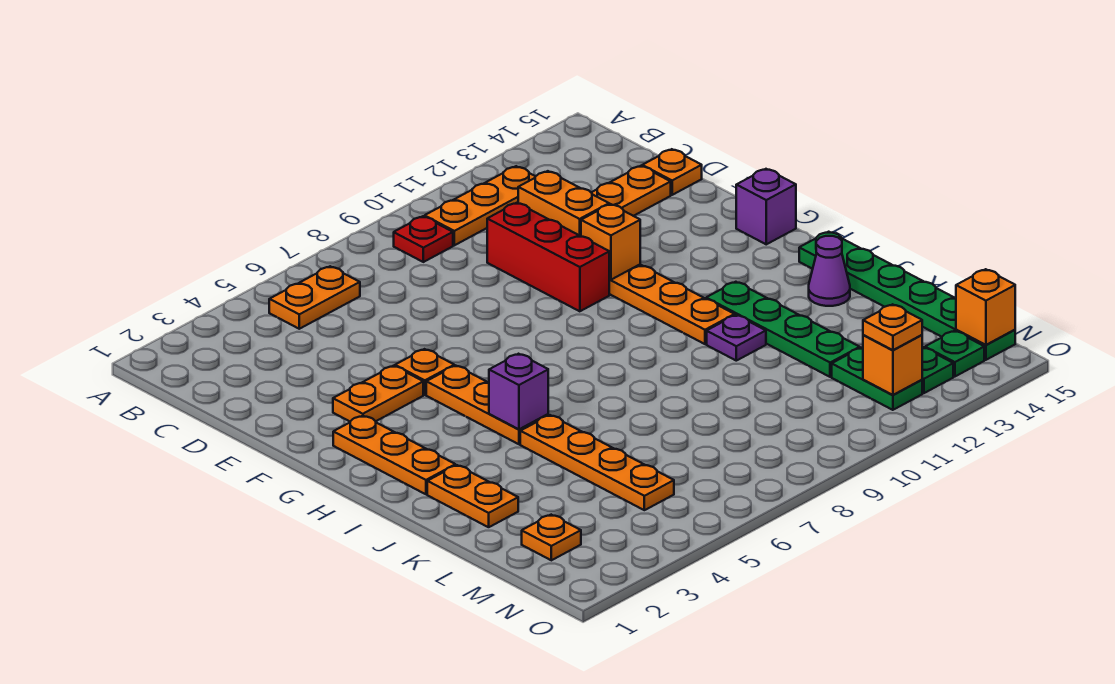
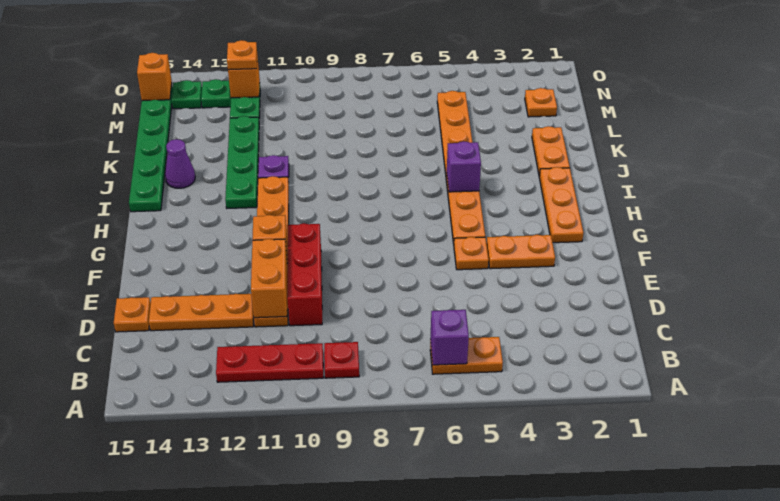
orange 1x3 plate [425,166,536,245] -> red 1x3 plate [216,343,323,382]
purple 1x1 brick [736,169,796,244] -> purple 1x1 brick moved to [430,310,469,365]

